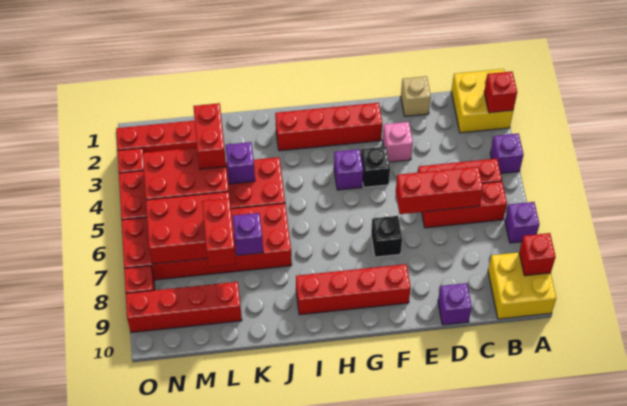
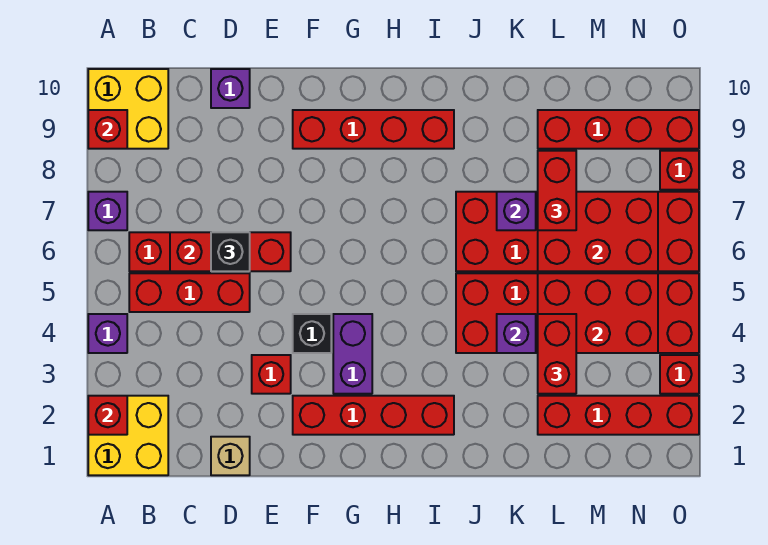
pink 1x1 brick [383,122,413,162] -> red 1x1 brick [252,355,291,394]
black 1x1 brick [371,216,402,257] -> black 1x1 brick moved to [211,232,250,271]
purple 1x1 brick [334,149,363,190] -> purple 1x2 brick [333,314,372,394]

